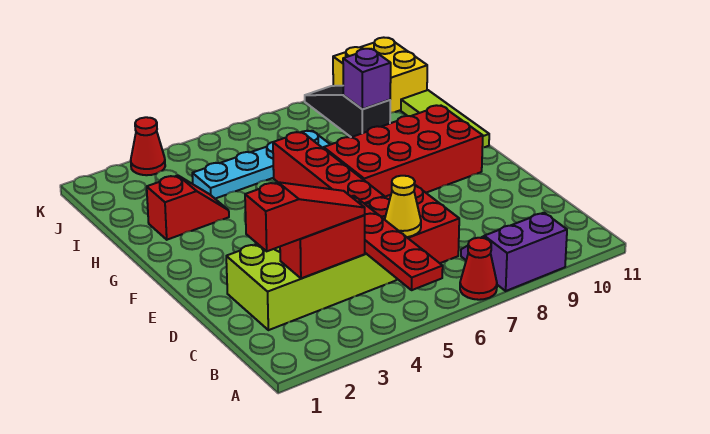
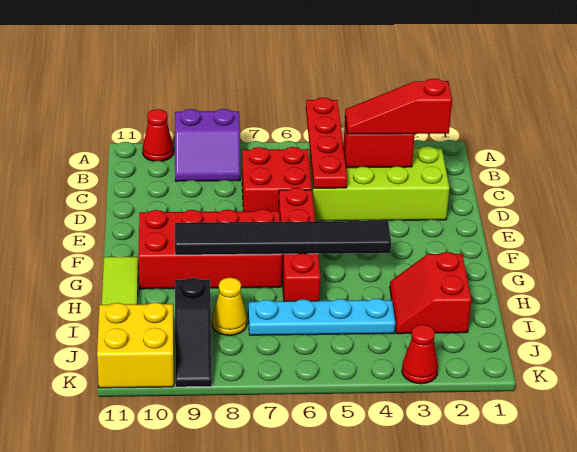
red 1x1 cone [460,238,497,300] -> red 1x1 cone moved to [142,109,174,161]
yellow 1x1 cone [385,176,421,237] -> yellow 1x1 cone moved to [212,277,247,336]
none -> black 1x6 tile [175,221,391,255]
red 1x2 slope [147,176,229,240] -> red 2x2 slope [390,252,471,334]
purple 1x1 brick [343,49,391,109] -> none

